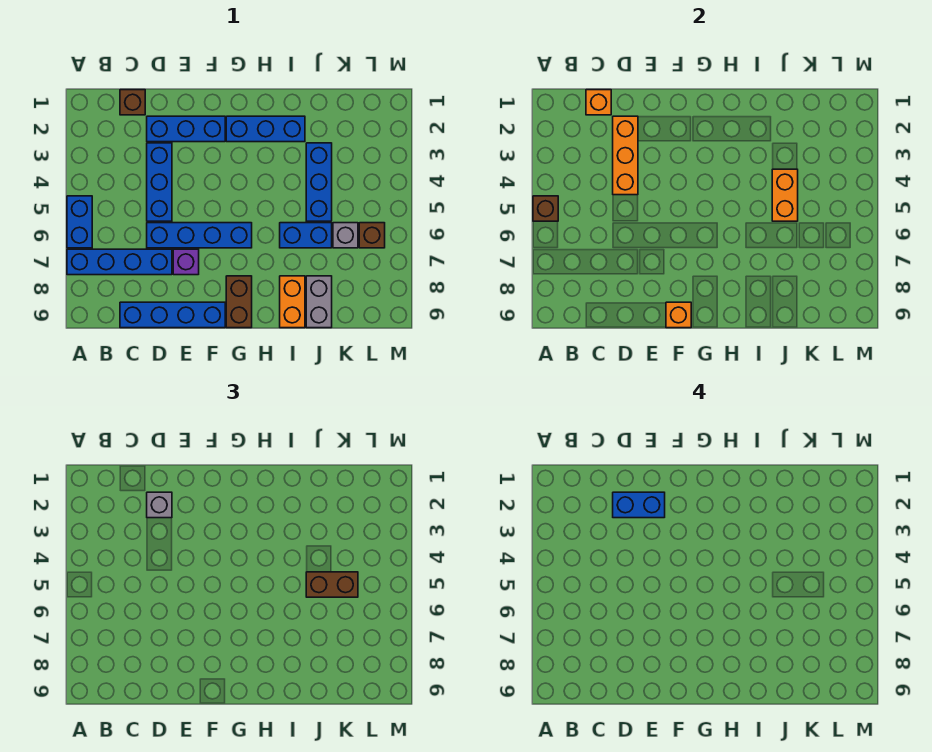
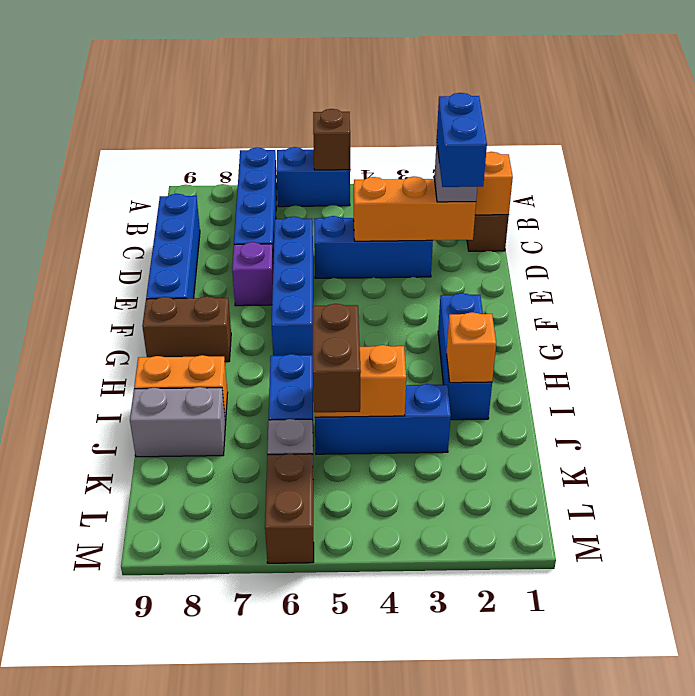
blue 1x3 brick [147,116,225,142] -> none
orange 1x1 brick [666,302,691,328] -> orange 1x1 brick moved to [447,312,496,383]
brown 1x1 brick [359,223,385,248] -> brown 1x2 brick [265,454,314,563]

